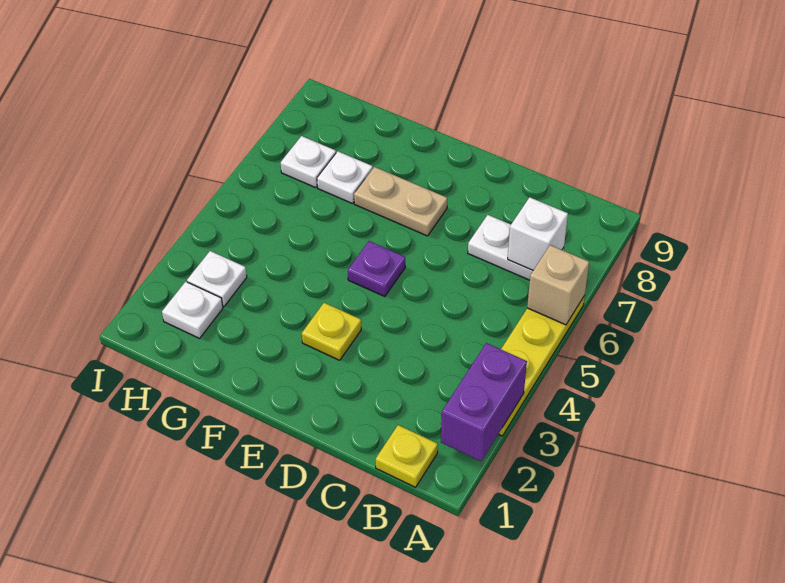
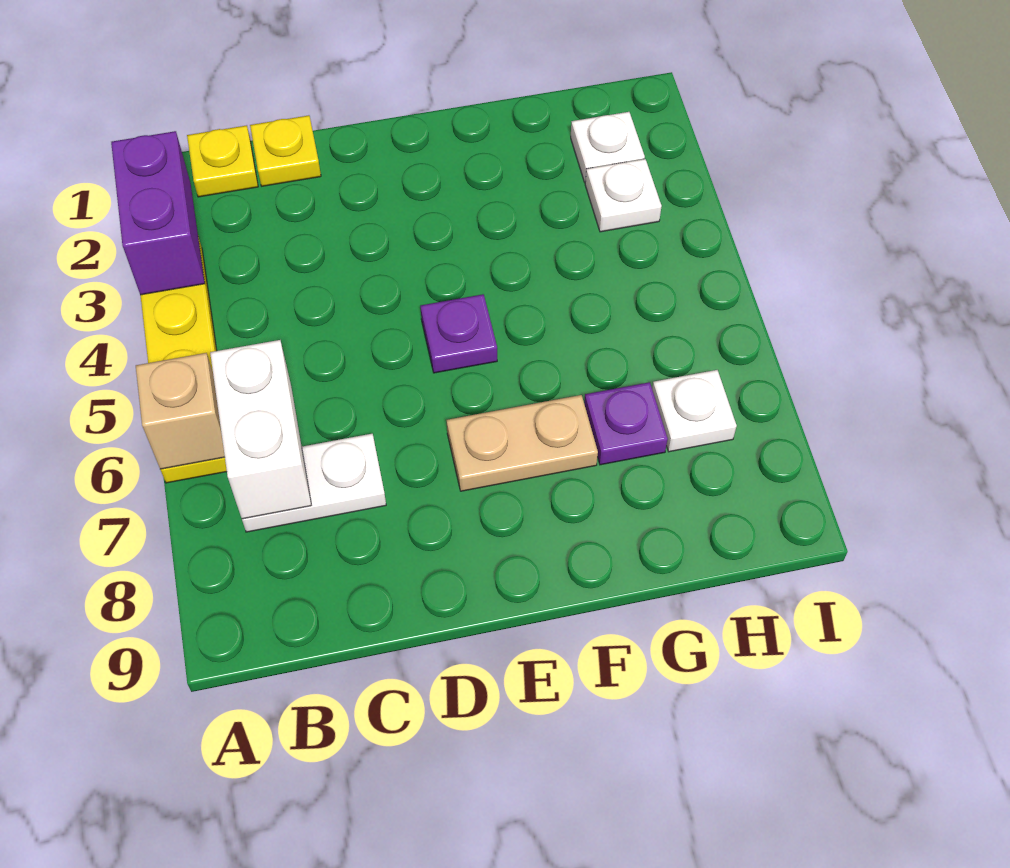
white 1x1 brick [508,197,568,270] -> white 1x2 brick [210,340,311,519]
yellow 1x1 plate [302,303,361,360] -> yellow 1x1 plate moved to [250,115,321,186]
white 1x1 plate [317,151,373,204] -> purple 1x1 plate [584,382,668,465]

